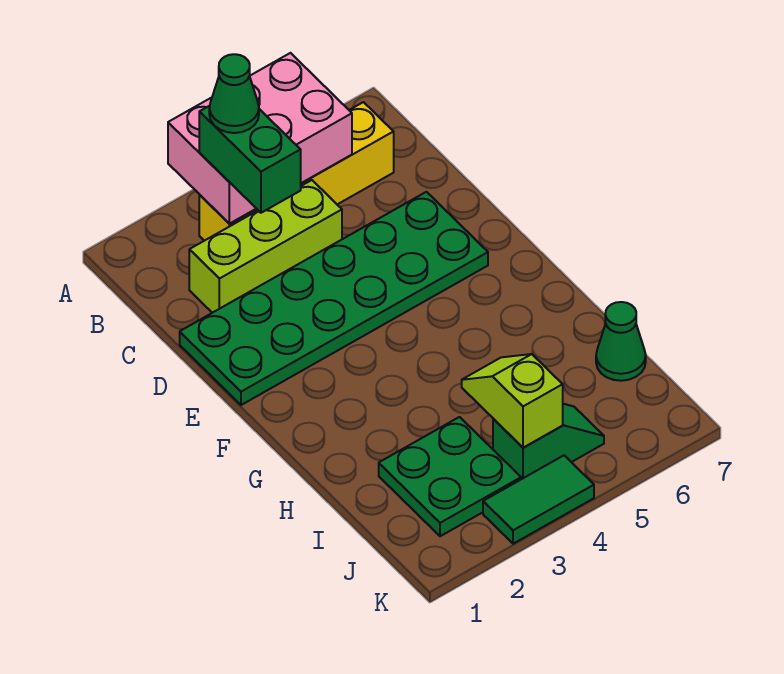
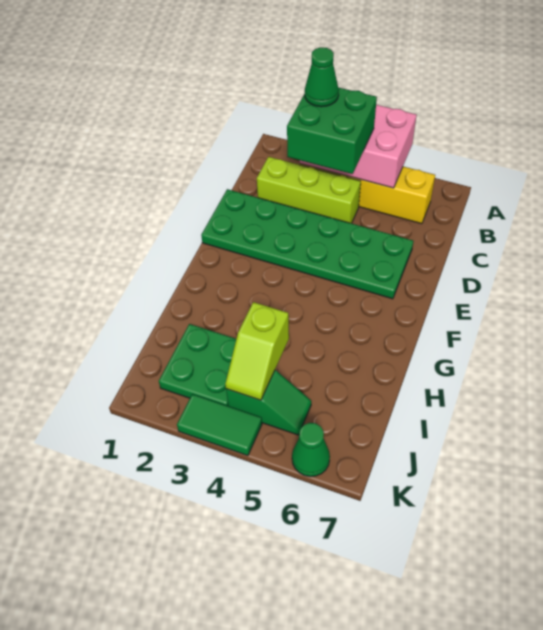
green 1x2 brick [199,106,301,213] -> green 2x2 brick [287,87,377,174]
lime 1x2 slope [462,354,563,448] -> lime 1x2 slope turned to [225,302,289,400]
green 1x1 cone [596,302,646,381] -> green 1x1 cone moved to [292,423,330,477]

